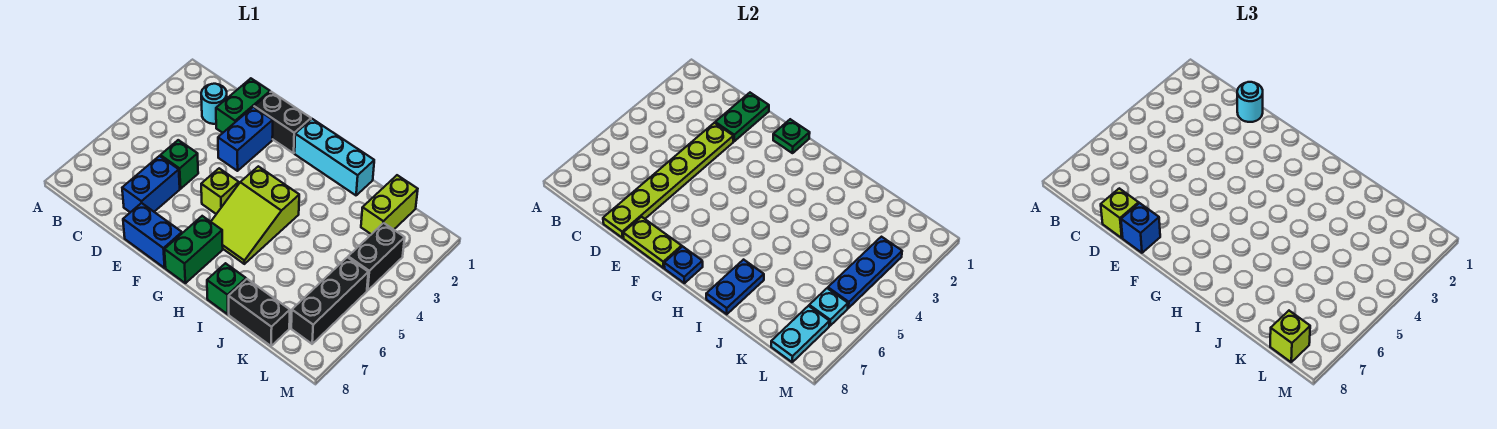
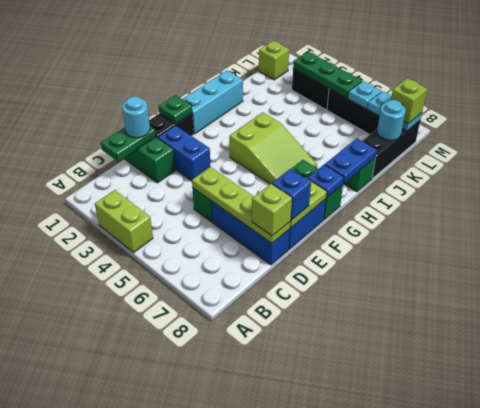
cyan 1x1 round brick [201,84,227,124] -> cyan 1x1 round brick moved to [377,100,406,140]
green 1x2 plate [715,93,769,141] -> green 1x2 plate turned to [101,126,156,161]
lime 1x6 plate [603,123,733,238] -> lime 1x4 plate [192,167,290,243]
blue 1x2 brick [122,156,180,212] -> blue 1x3 brick [212,202,290,265]
lime 1x1 brick [201,168,239,214] -> lime 1x1 brick moved to [259,41,289,80]
blue 1x2 plate [706,260,764,314] -> blue 1x2 plate turned to [325,139,377,183]
black 1x2 brick [229,279,290,346] -> black 1x3 brick [363,121,420,178]
lime 1x2 brick [361,175,418,234] -> lime 1x2 brick moved to [95,190,153,253]
blue 1x3 plate [828,237,902,308] -> green 1x3 plate [293,52,362,98]

